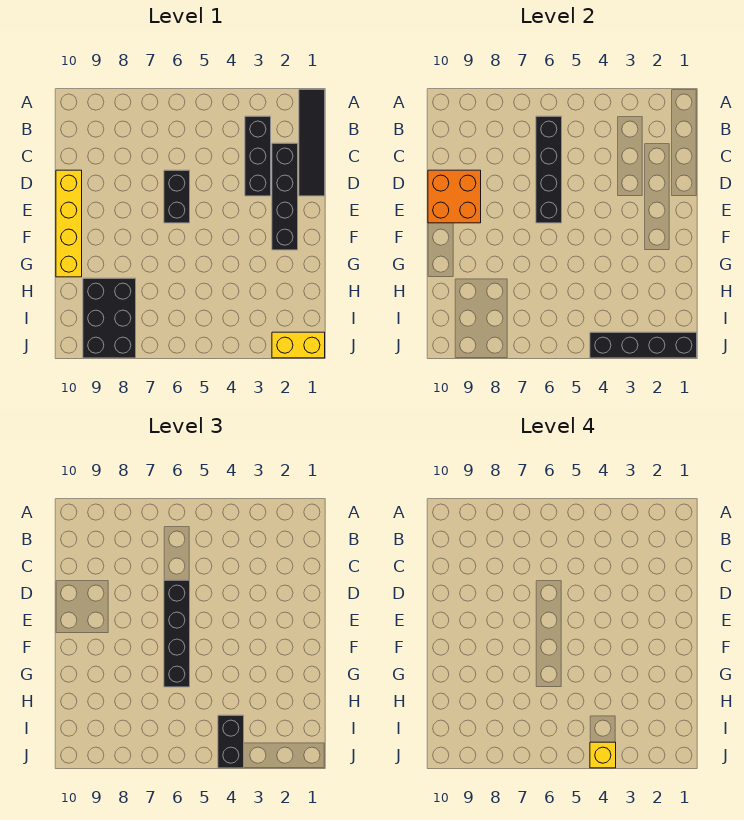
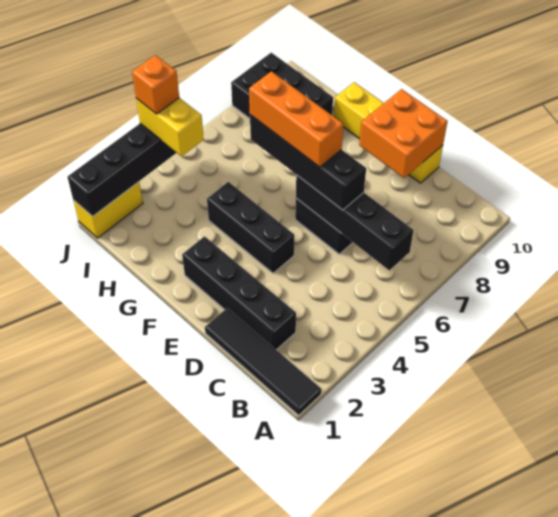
black 1x3 brick [245,116,271,196] -> black 1x3 brick moved to [207,182,294,273]
none -> orange 1x3 brick [249,71,343,167]
black 1x2 brick [218,715,244,768] -> yellow 1x2 brick [136,98,204,157]
yellow 1x1 brick [590,742,616,768] -> orange 1x1 brick [132,55,179,114]

